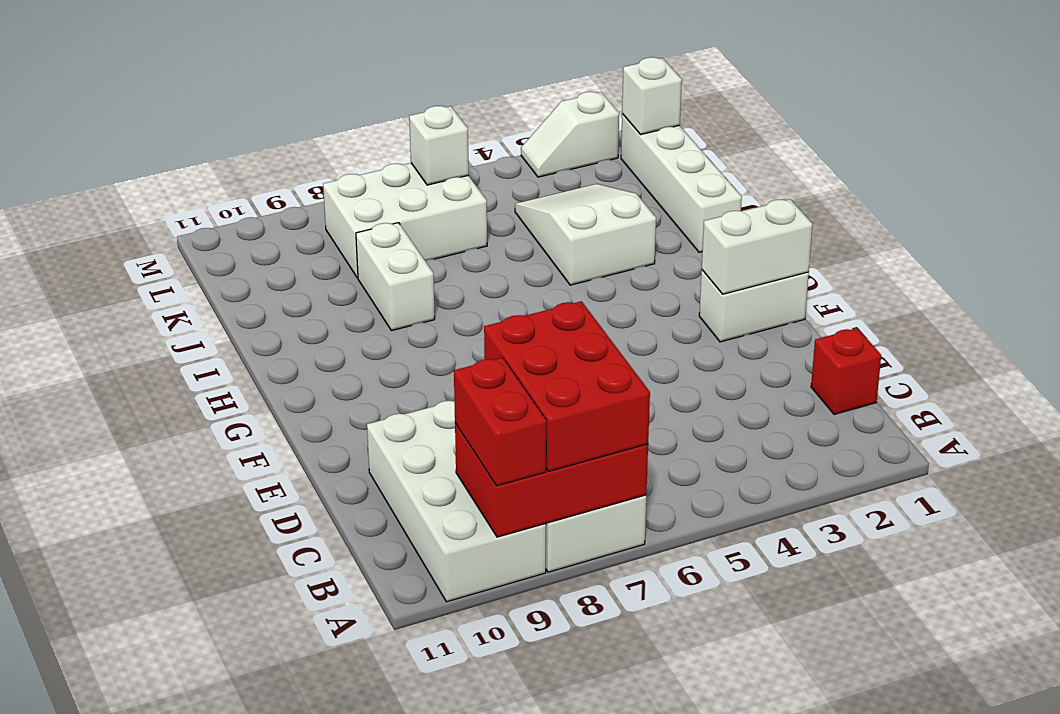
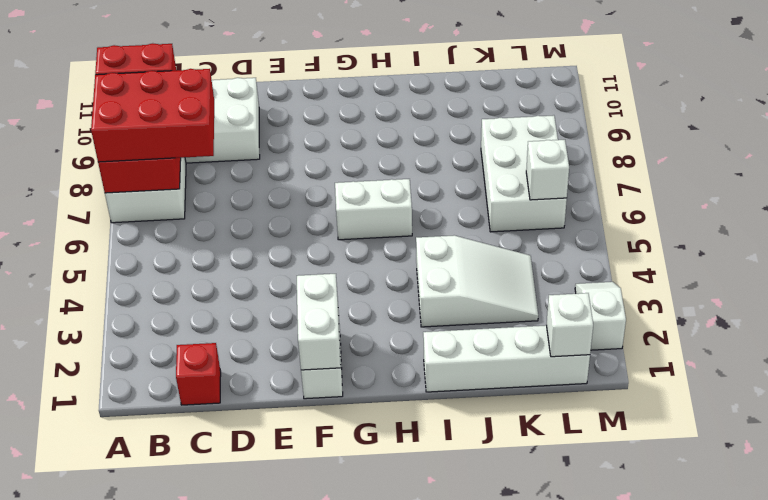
white 1x2 brick [356,223,435,331] -> white 1x2 brick moved to [335,179,412,240]

